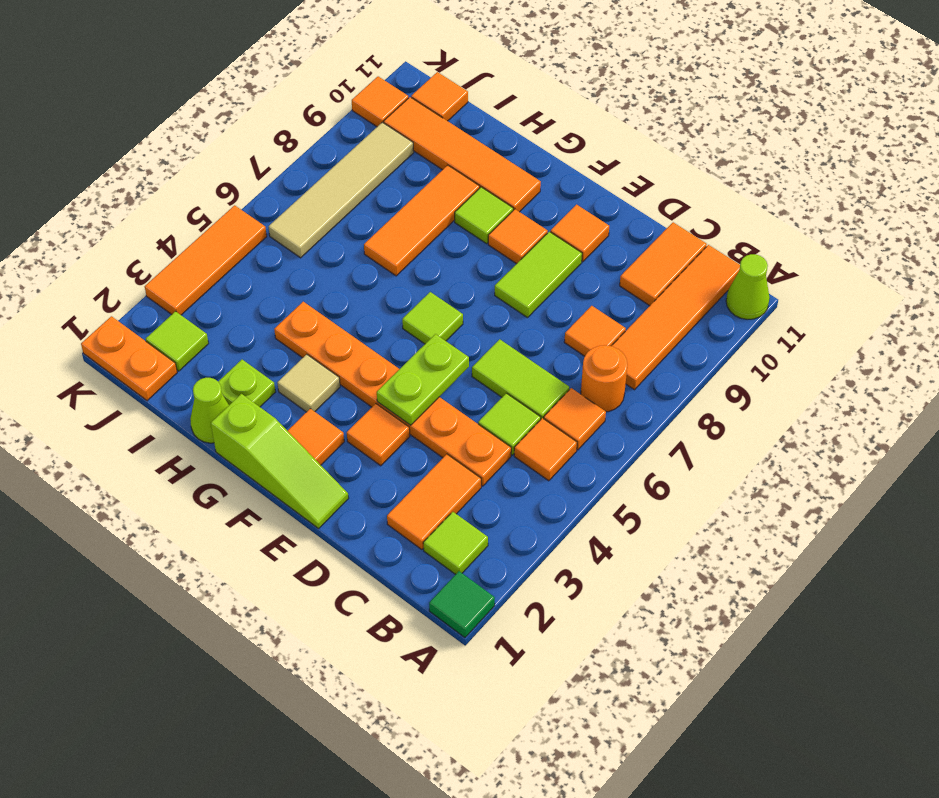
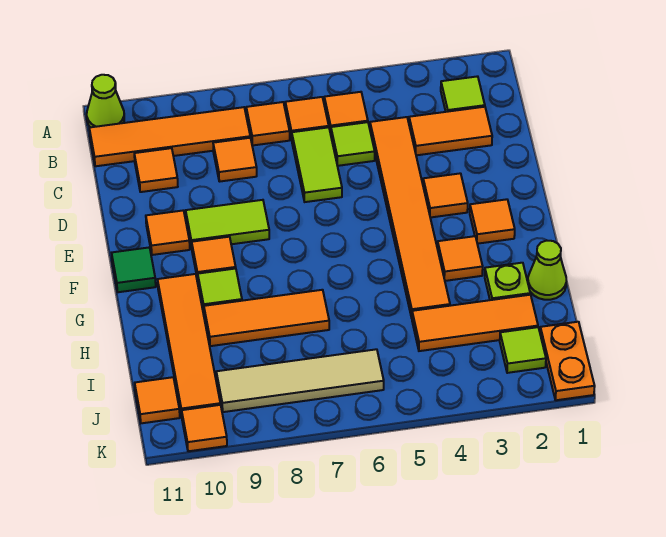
green 1x1 tile [429,571,495,638] -> green 1x1 tile moved to [112,248,156,292]
orange 1x1 round brick [581,345,628,412] -> orange 1x1 tile [246,102,290,146]
orange 1x6 plate [274,302,511,486] -> orange 1x6 tile [370,117,450,318]
orange 1x2 tile [620,222,707,306] -> orange 1x1 tile [134,148,178,192]
lime 1x3 slope [211,394,349,528] -> none
lime 1x2 plate [377,334,469,425] -> none
lime 1x1 tile [402,292,463,344] -> none
tan 1x1 tile [277,354,340,412] -> orange 1x1 tile [437,236,483,281]
orange 1x3 tile [145,205,267,315] -> orange 1x3 tile moved to [412,295,538,351]

